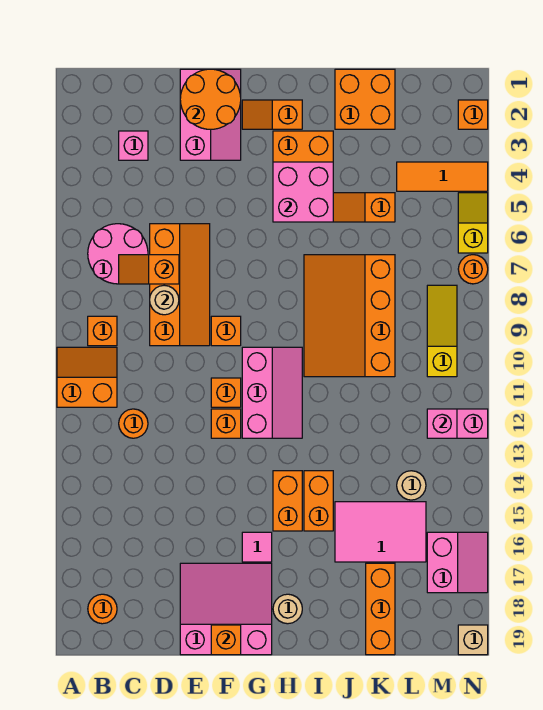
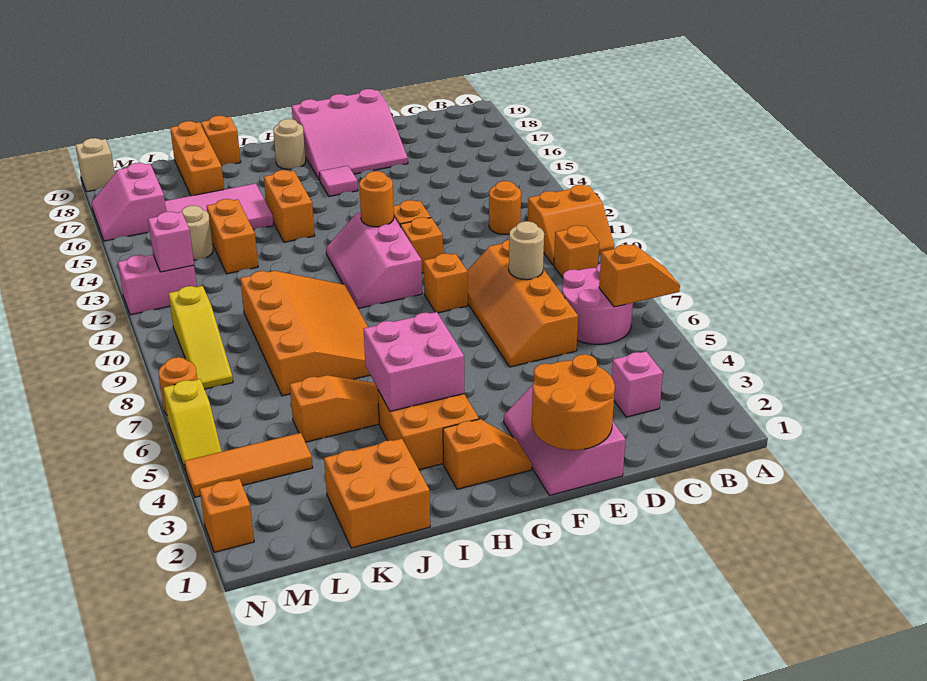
orange 1x1 round brick [88,594,117,624] -> orange 1x1 round brick moved to [359,171,394,227]
orange 1x2 slope [119,255,179,284] -> orange 1x2 slope moved to [599,245,680,307]
orange 1x1 brick [211,625,241,655] -> orange 1x1 brick moved to [201,116,241,166]
orange 1x2 brick [273,471,302,531] -> orange 1x2 brick moved to [207,199,258,274]

